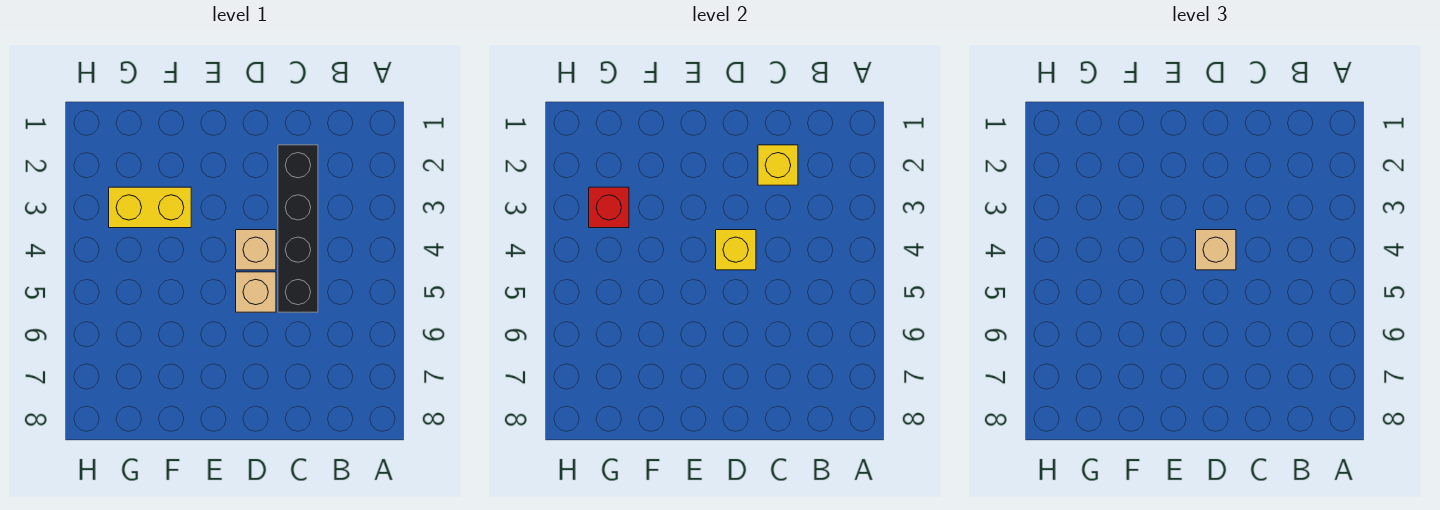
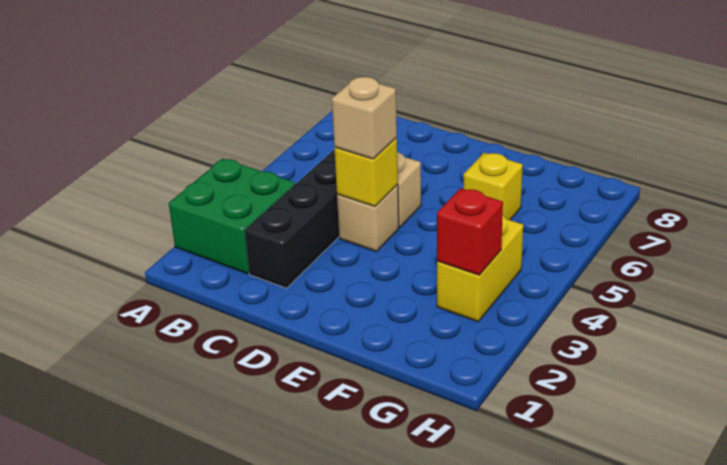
none -> green 2x2 brick [169,159,295,274]
yellow 1x1 brick [758,145,798,185] -> yellow 1x1 brick moved to [464,153,523,220]
yellow 1x2 brick [109,187,191,228] -> yellow 1x2 brick turned to [437,216,523,322]

